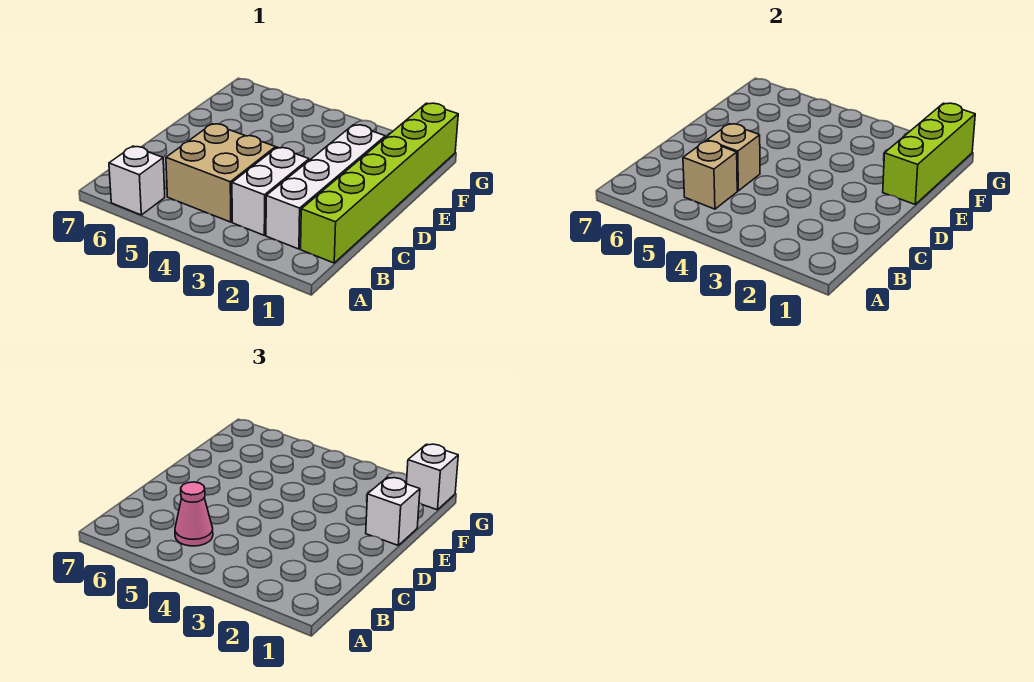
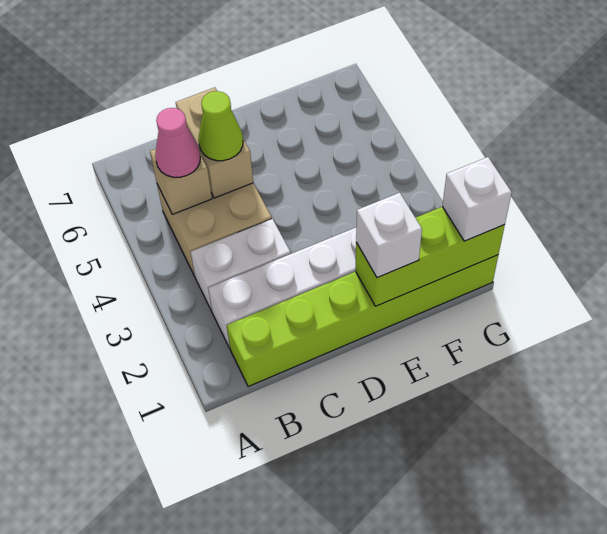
white 1x1 brick [109,146,165,215] -> none
tan 1x1 brick [707,124,760,191] -> tan 1x2 brick [176,88,253,198]
none -> lime 1x1 cone [198,91,243,161]

